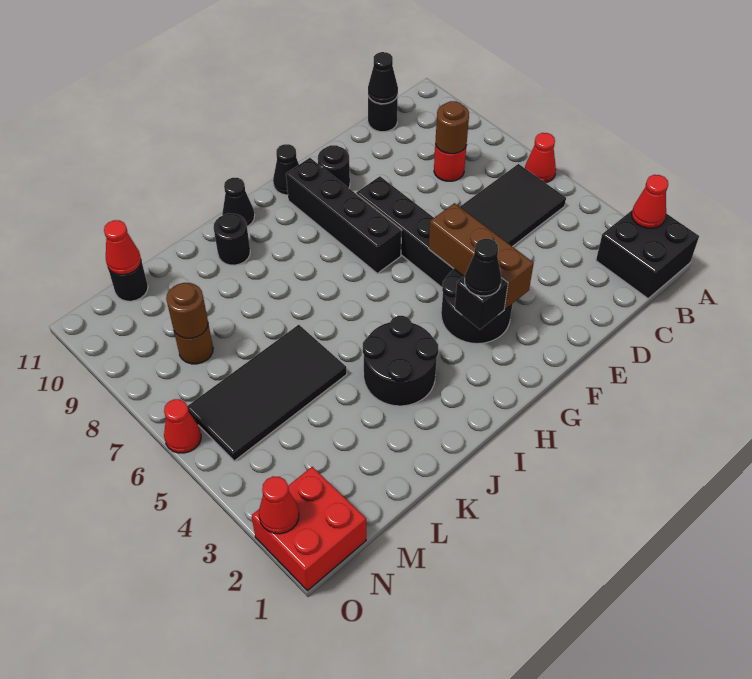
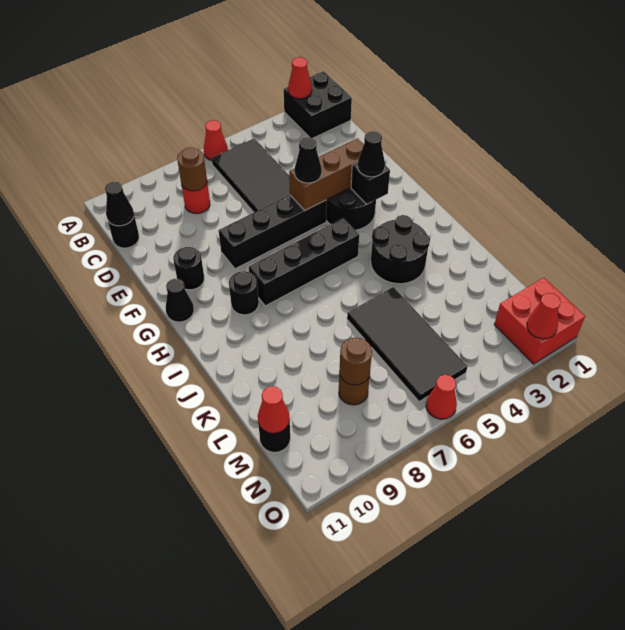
black 1x4 brick [286,158,402,273] -> black 1x4 brick moved to [249,218,359,306]
black 1x1 cone [222,178,255,226] -> black 1x1 cone moved to [294,137,322,183]
black 1x1 round brick [213,213,250,265] -> black 1x1 round brick moved to [229,271,259,315]

